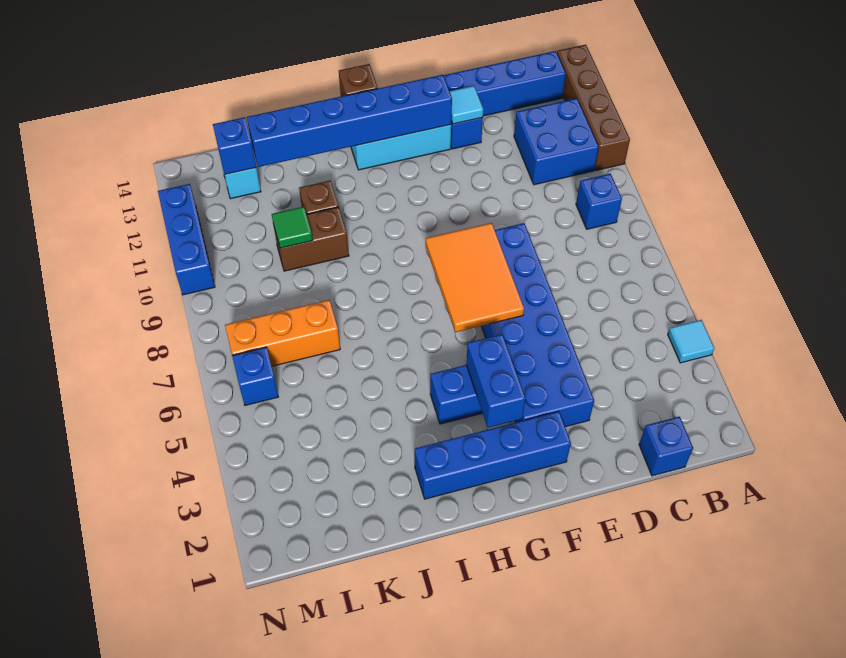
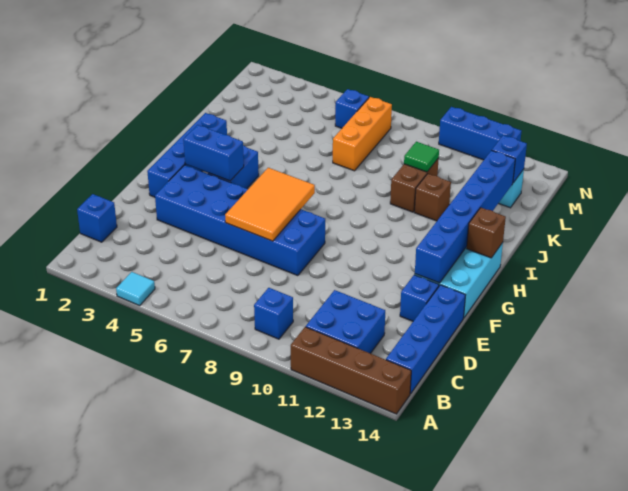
cyan 1x1 tile [449,86,483,124] -> none
orange 2x3 tile [426,223,524,332] -> orange 2x3 tile turned to [225,168,315,241]

